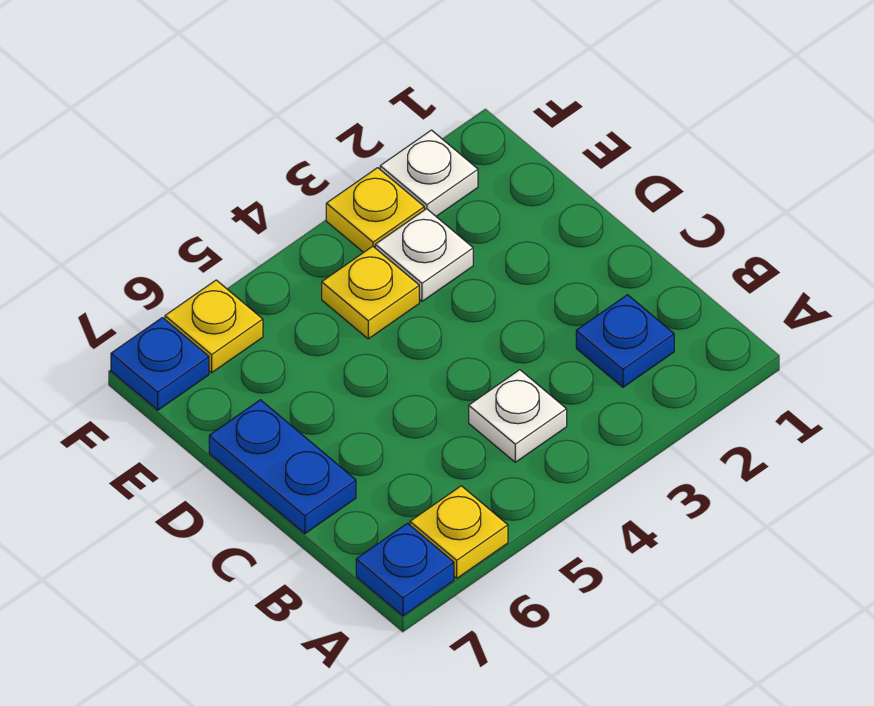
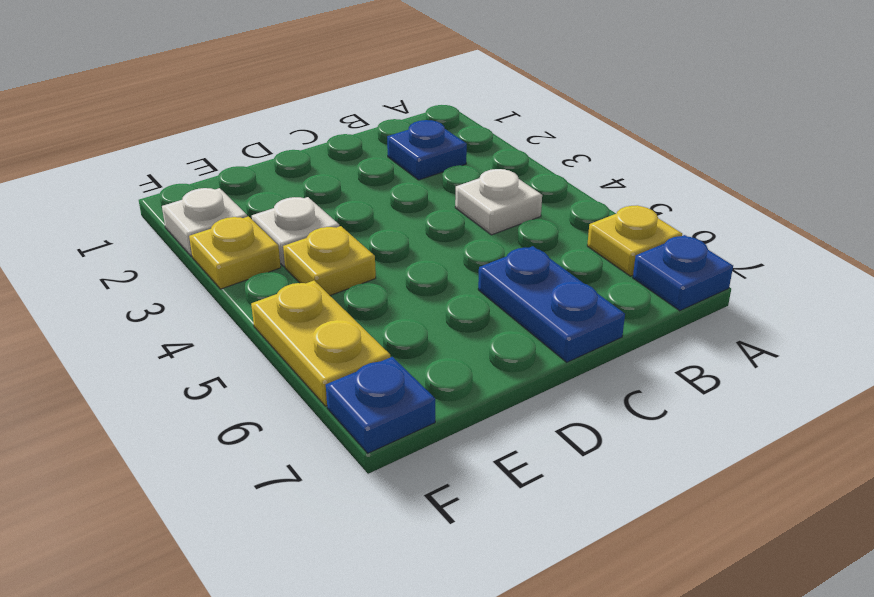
blue 1x2 plate [209,400,356,534] -> blue 1x2 plate turned to [478,246,625,362]
yellow 1x1 plate [165,280,263,373] -> yellow 1x2 plate [251,281,390,406]

